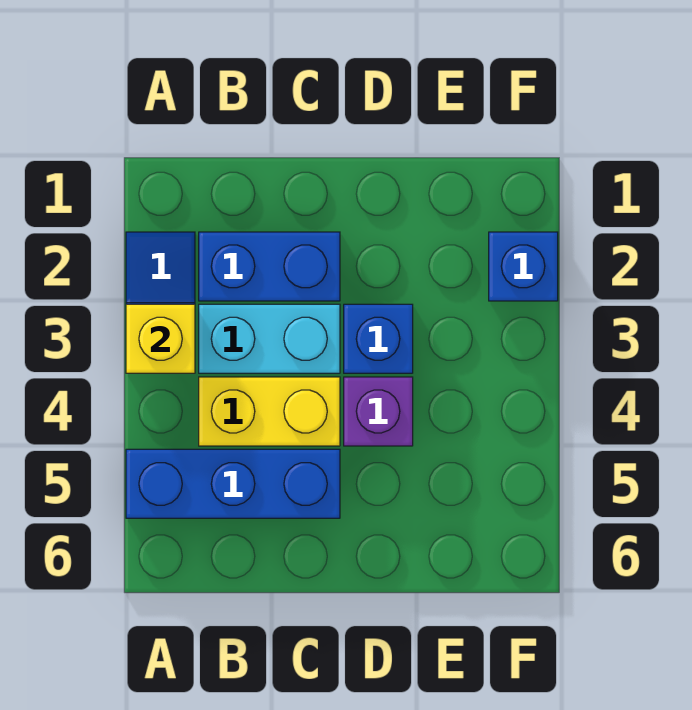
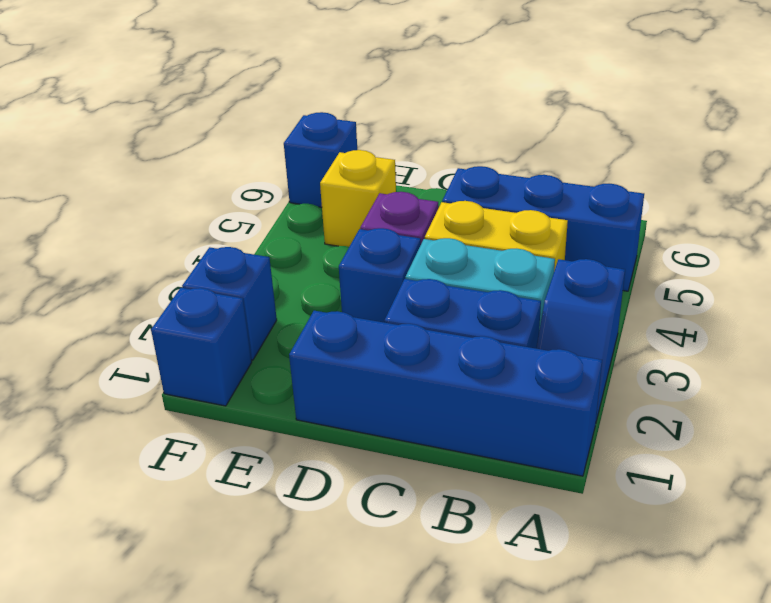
none -> blue 1x4 brick [289,311,602,476]
yellow 1x1 brick [126,304,195,373] -> yellow 1x1 brick moved to [320,150,396,247]
none -> blue 1x1 brick [151,288,252,406]
none -> blue 1x1 brick [284,112,357,207]

